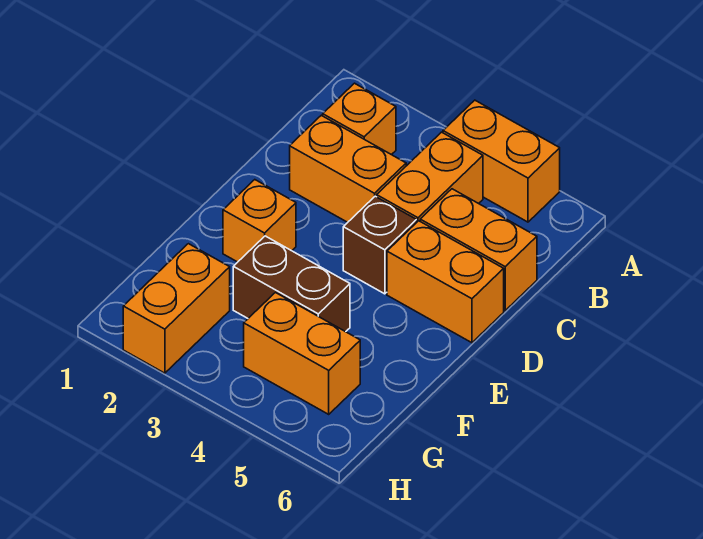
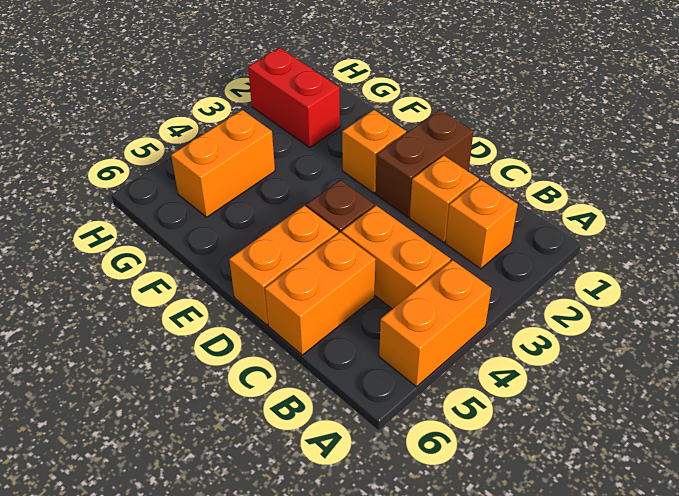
orange 1x2 brick [290,115,406,222] -> orange 1x1 brick [410,155,479,242]
brown 1x2 brick [233,236,350,332] -> brown 1x2 brick moved to [375,110,473,217]
orange 1x2 brick [123,244,230,373] -> red 1x2 brick [248,48,340,147]

